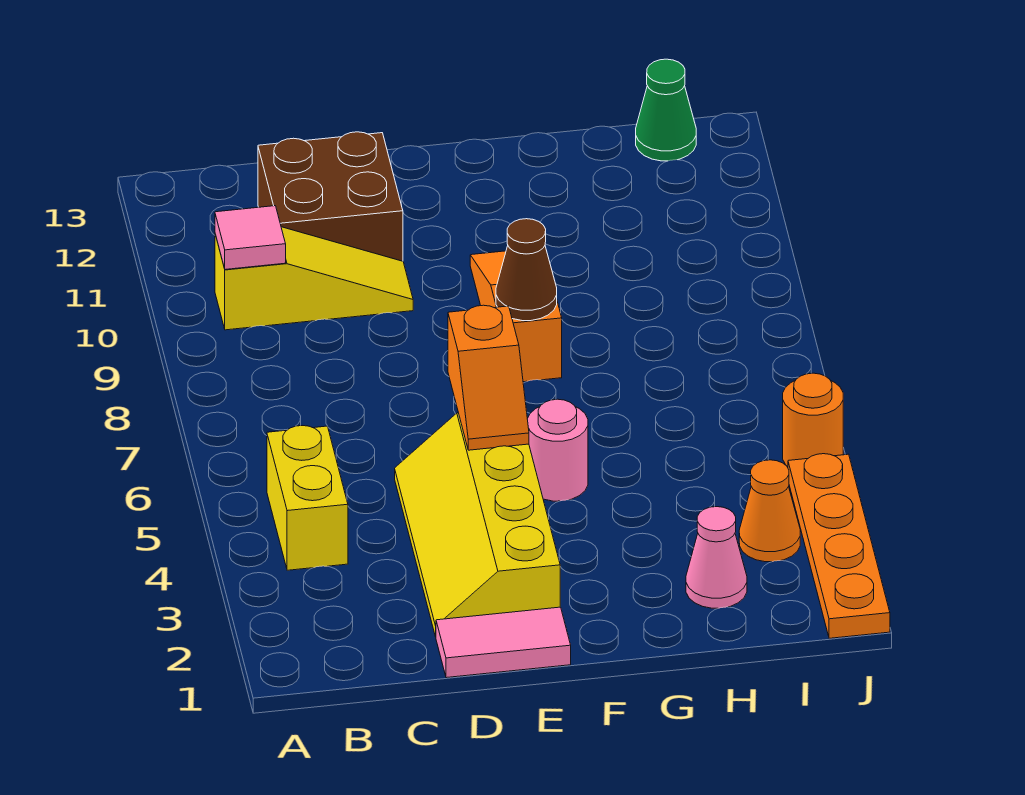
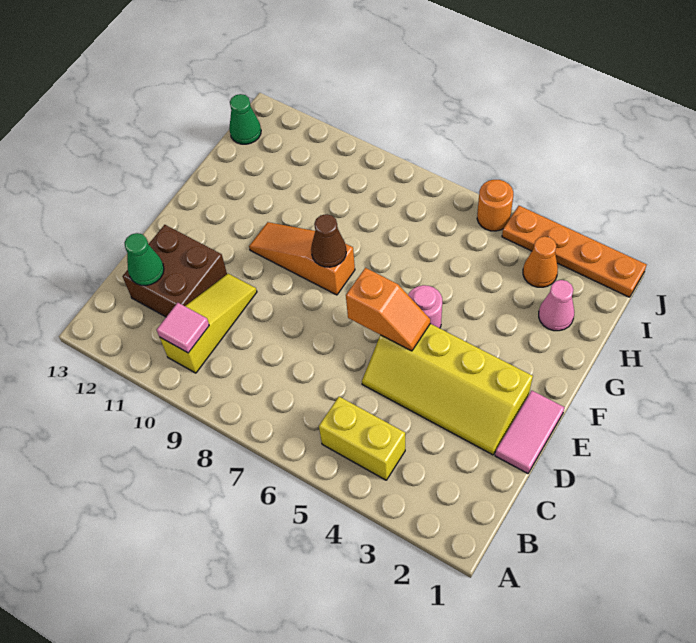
none -> green 1x1 cone [124,233,164,286]

